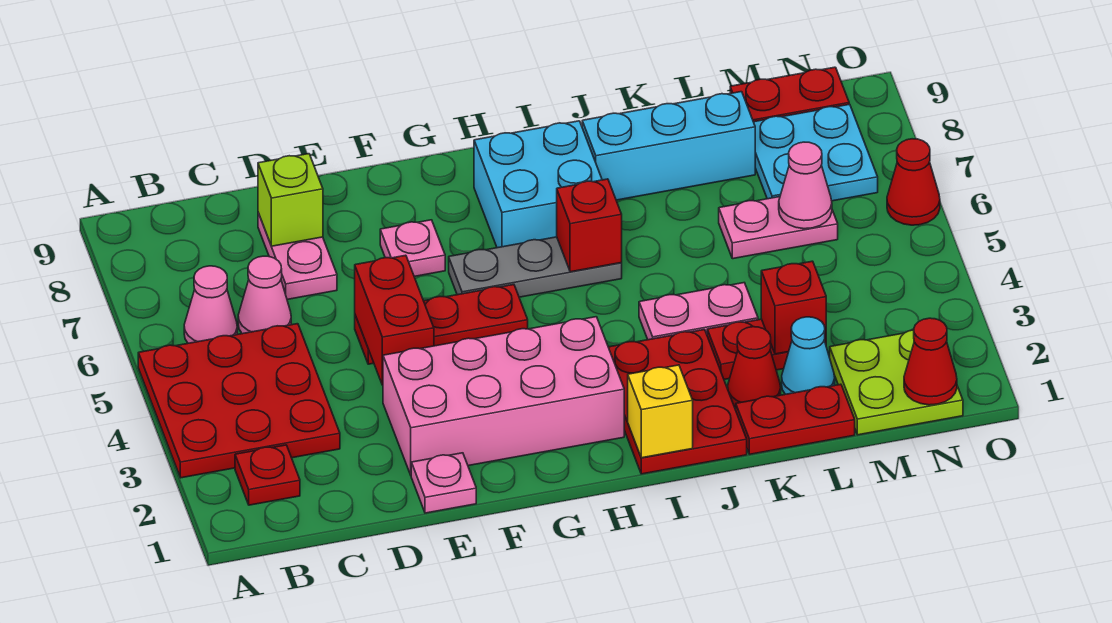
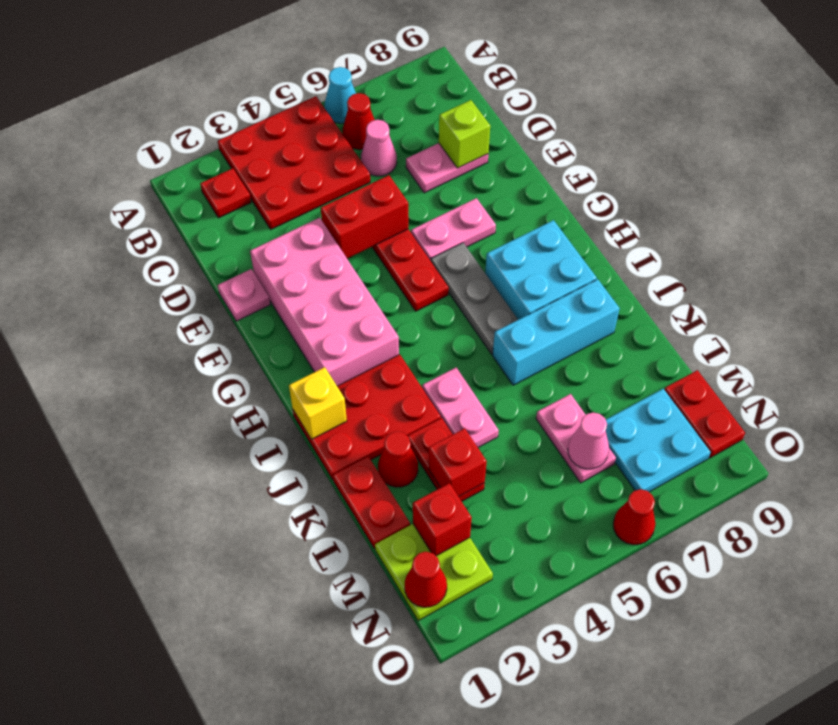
pink 1x1 cone [184,266,237,343] -> red 1x1 cone [343,93,375,150]
pink 1x1 plate [380,220,445,277] -> pink 1x2 plate [411,198,496,261]
red 1x1 brick [557,179,622,272] -> red 1x1 brick moved to [413,483,472,556]
cyan 1x3 brick [582,92,755,200] -> cyan 1x3 brick turned to [493,279,620,385]
cyan 1x1 cone [782,317,835,394] -> cyan 1x1 cone moved to [325,67,356,124]

